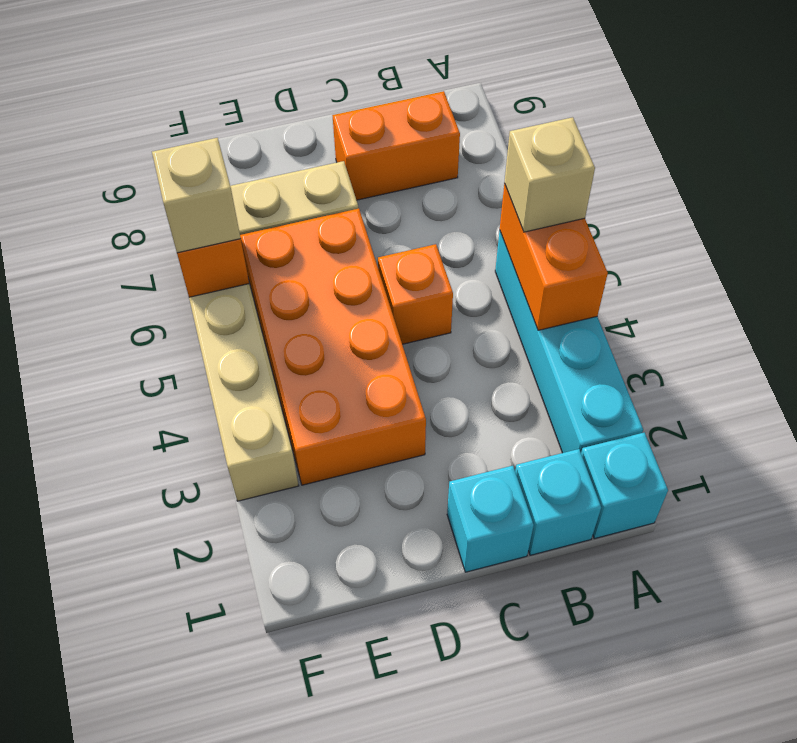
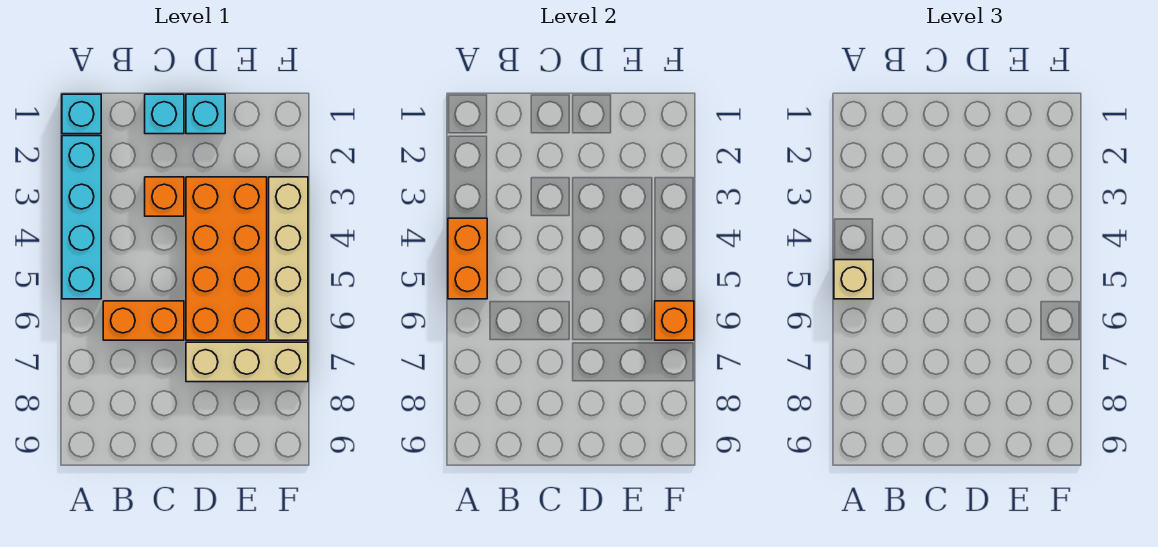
cyan 1x1 brick [515,449,601,555] -> cyan 1x1 brick moved to [186,94,225,134]
orange 1x2 brick [332,91,460,200] -> orange 1x2 brick moved to [103,301,184,340]
orange 1x1 brick [378,244,453,344] -> orange 1x1 brick moved to [145,177,184,216]
tan 1x1 brick [152,138,241,253] -> none

